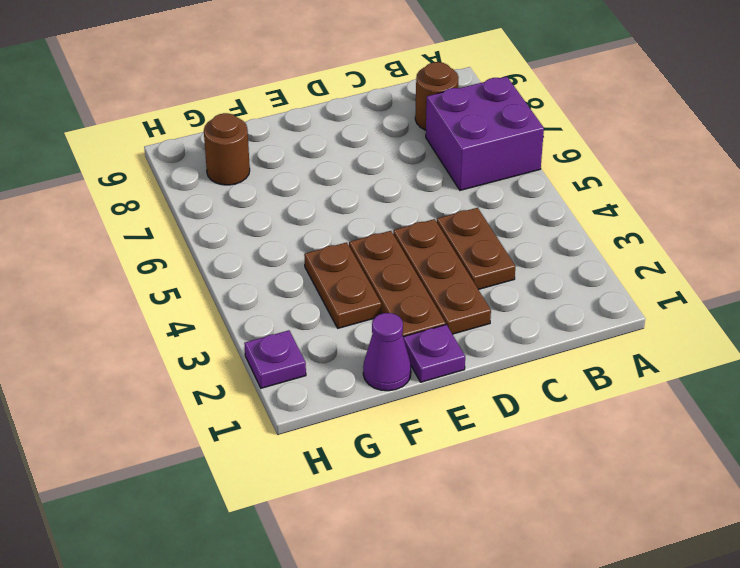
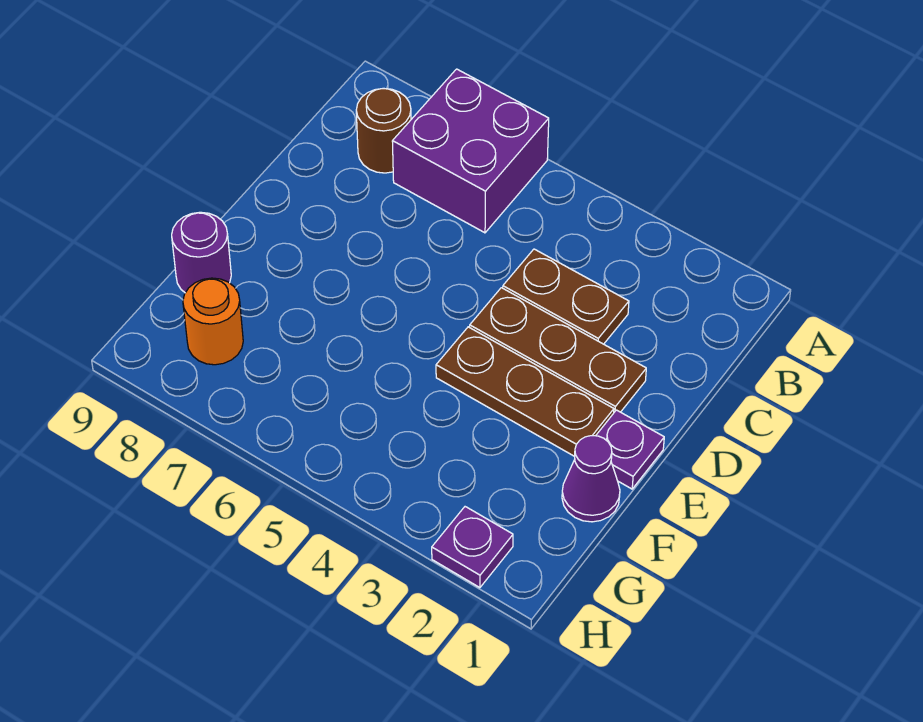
brown 1x2 plate [304,242,381,328] -> none
none -> purple 1x1 round brick [172,212,231,293]
brown 1x1 round brick [204,113,250,185] -> orange 1x1 round brick [183,278,243,365]

